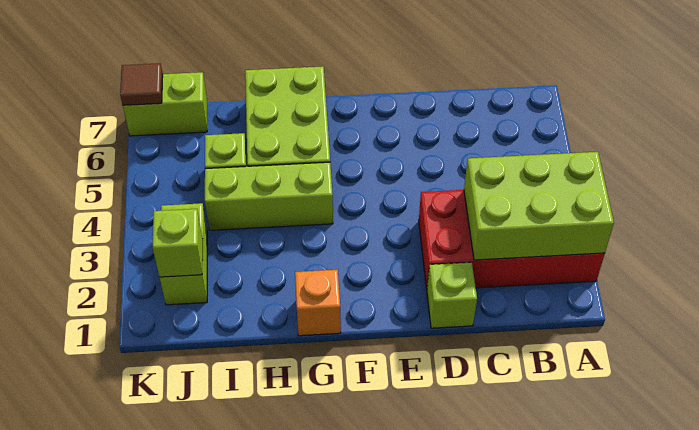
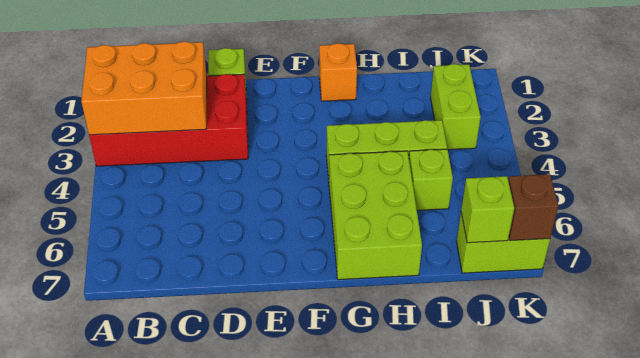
lime 2x3 brick [464,152,614,260] -> orange 2x3 brick [81,42,207,135]
lime 1x1 brick [152,209,203,277] -> lime 1x1 brick moved to [461,176,514,243]
brown 1x1 tile [120,63,163,105] -> brown 1x1 brick [508,174,559,241]

